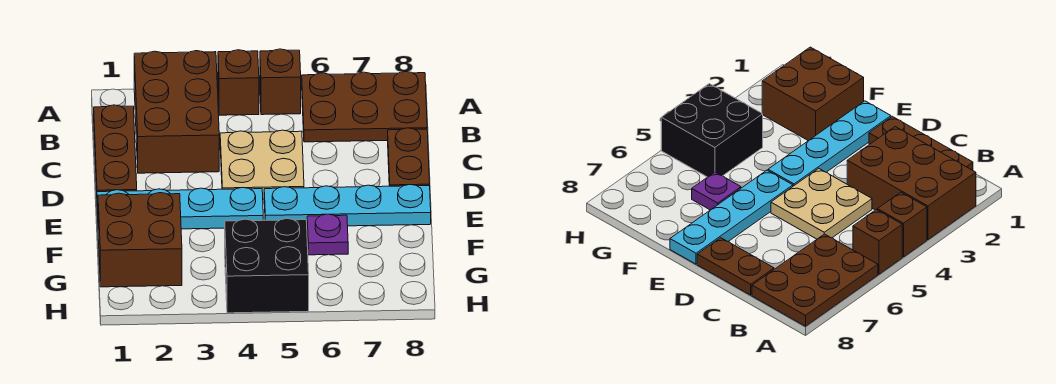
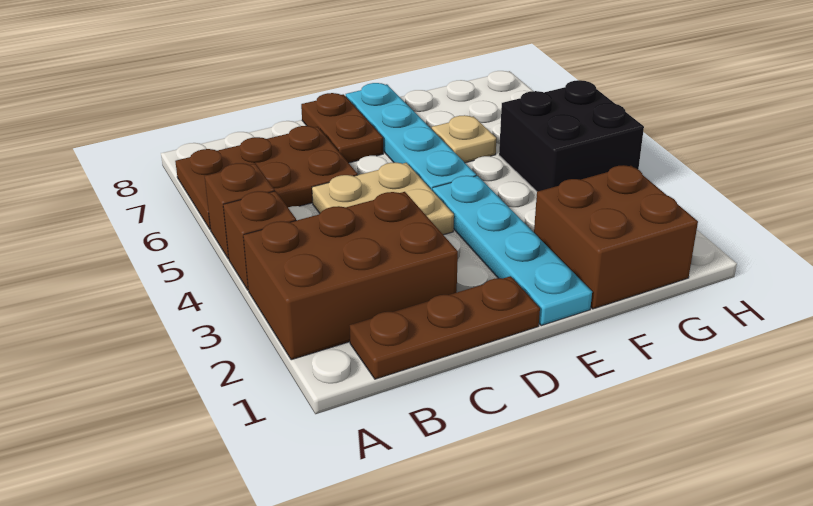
brown 2x3 plate [302,72,427,142] -> brown 2x3 plate turned to [175,126,358,230]
brown 1x2 plate [388,128,430,186] -> brown 1x2 plate turned to [301,93,383,163]
purple 1x1 plate [307,214,348,255] -> tan 1x1 plate [432,115,497,163]

